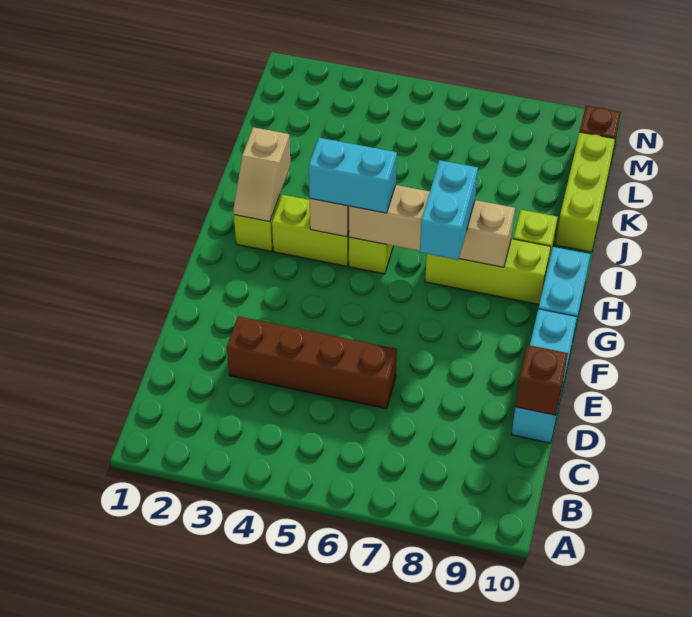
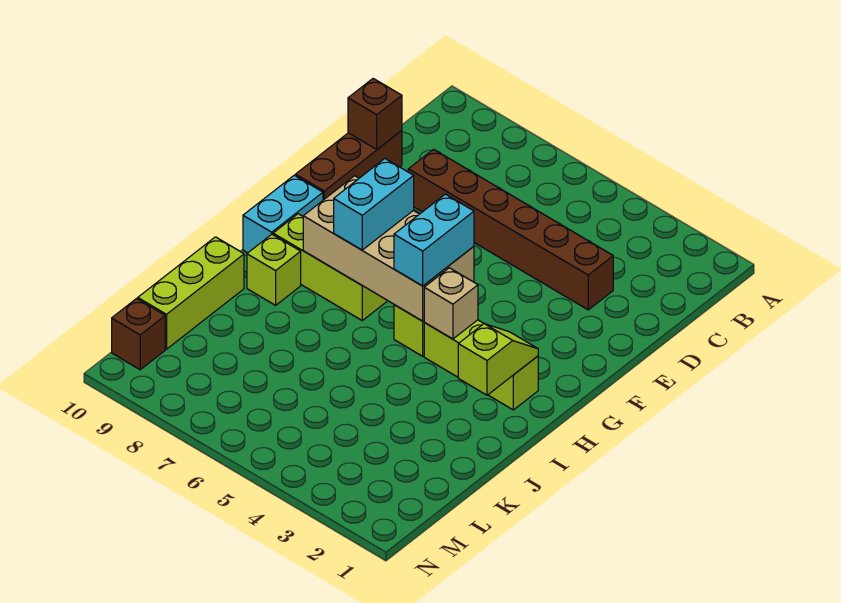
brown 1x4 brick [227,316,397,409] -> brown 1x6 brick [408,149,613,310]
cyan 1x3 brick [512,309,577,443] -> brown 1x3 brick [295,131,402,200]
tan 1x2 slope [233,127,290,222] -> lime 1x2 slope [458,324,538,395]
cyan 1x2 brick [309,138,397,213] -> cyan 1x2 brick turned to [394,194,474,286]
tan 1x4 brick [349,185,515,267] -> tan 2x4 brick [303,176,474,321]

